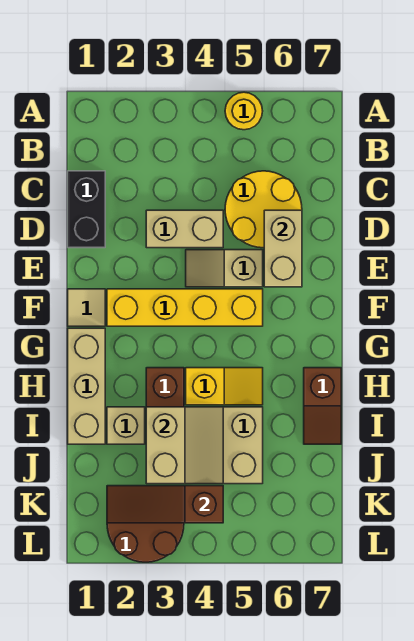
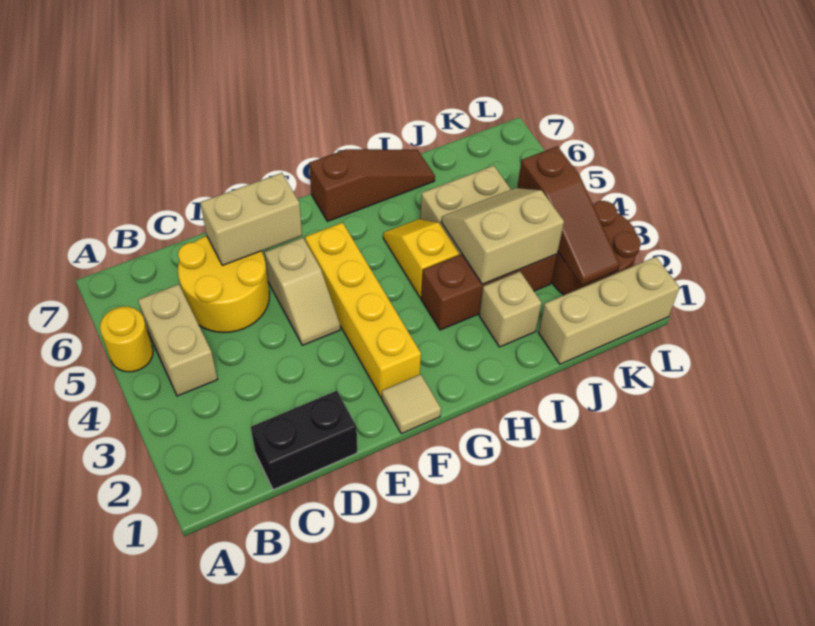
tan 1x2 brick [146,210,223,248] -> tan 1x2 brick moved to [138,284,218,396]
tan 1x3 brick [68,328,105,444] -> tan 1x3 brick moved to [538,257,680,364]
brown 1x2 slope [304,368,341,444] -> brown 1x3 slope [309,149,435,221]

